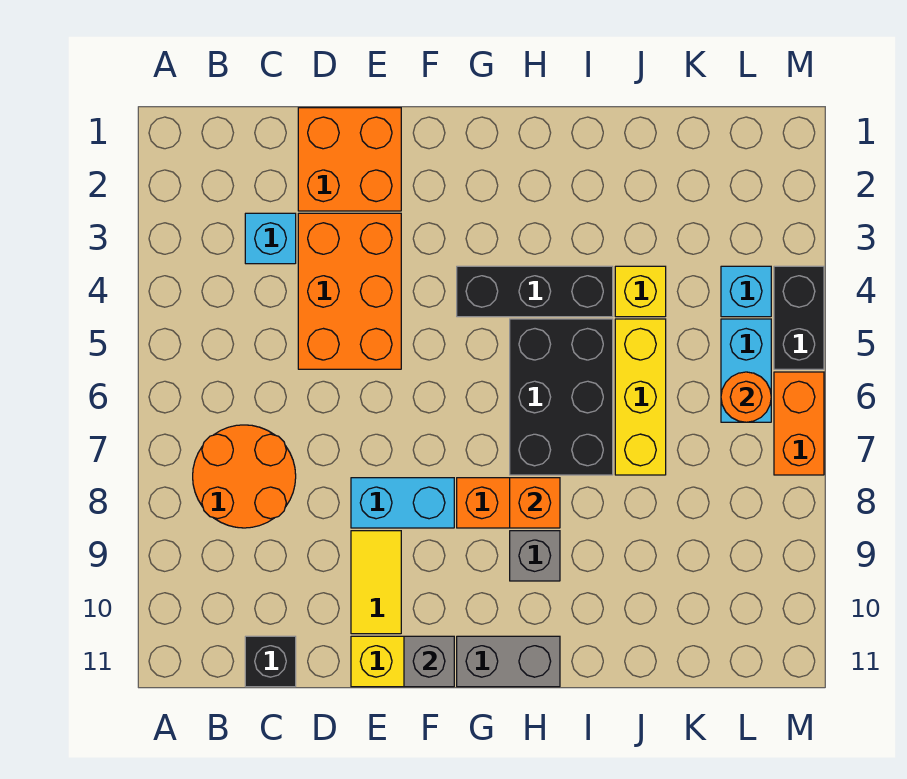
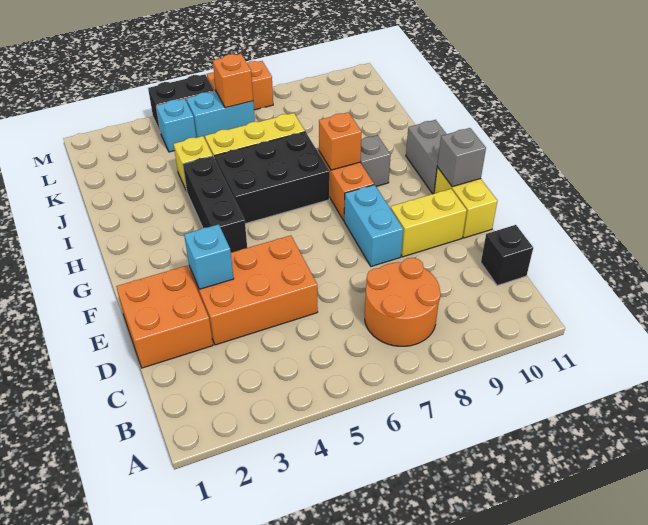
cyan 1x1 brick [245,213,296,264] -> cyan 1x1 brick moved to [184,224,234,289]
yellow 1x2 tile [351,531,401,634] -> yellow 1x2 brick [390,189,467,257]
orange 1x1 round brick [721,372,771,422] -> orange 1x1 brick [213,54,253,108]

